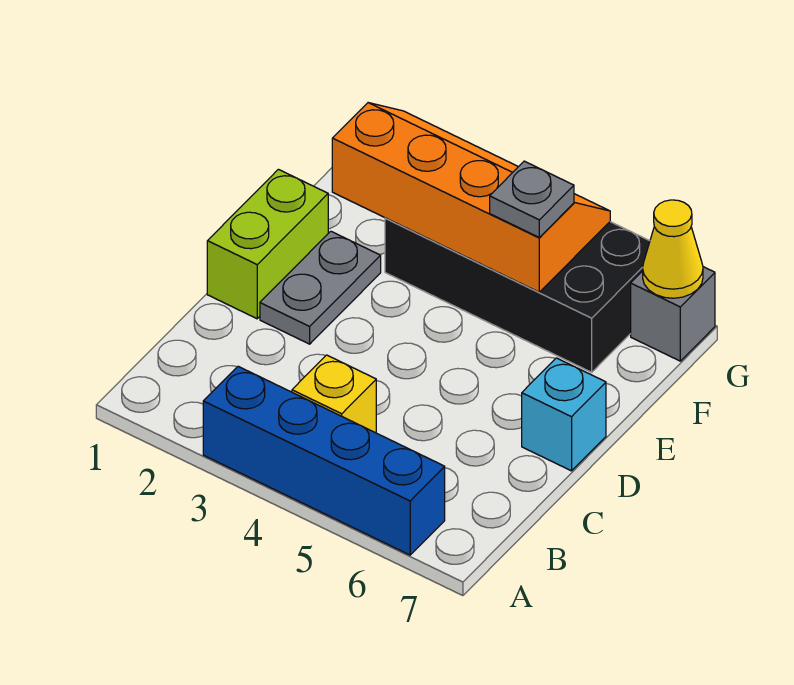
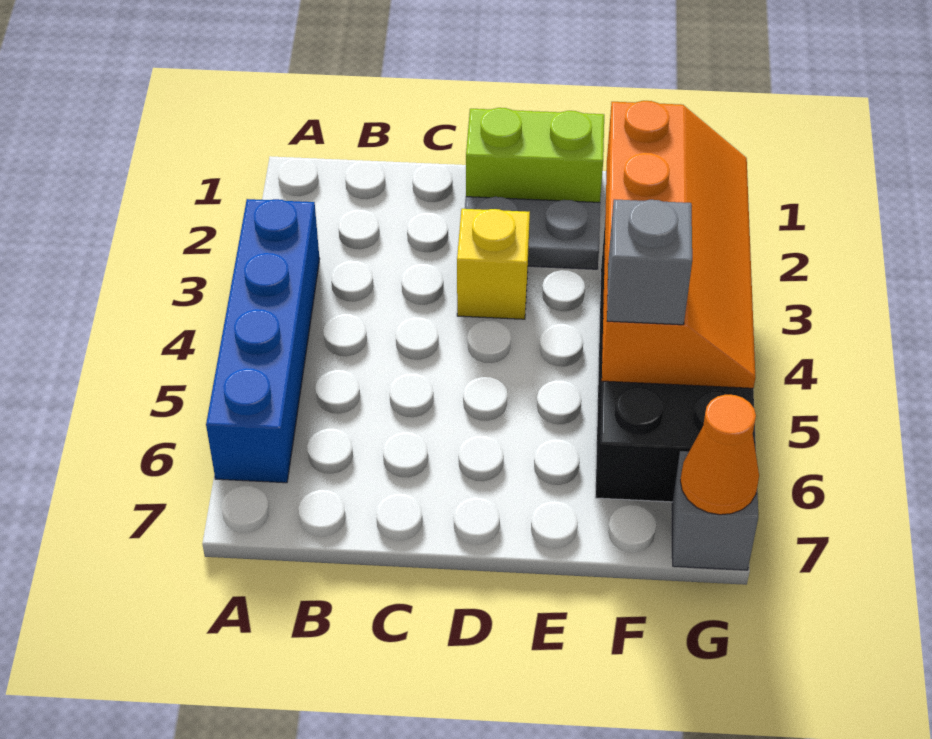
yellow 1x1 brick [292,355,376,433] -> yellow 1x1 brick moved to [457,209,530,319]
cyan 1x1 brick [522,358,606,471] -> none
grey 1x1 plate [490,161,574,237] -> grey 1x1 brick [607,199,692,325]
yellow 1x1 cone [643,200,703,298] -> orange 1x1 cone [680,395,759,515]

